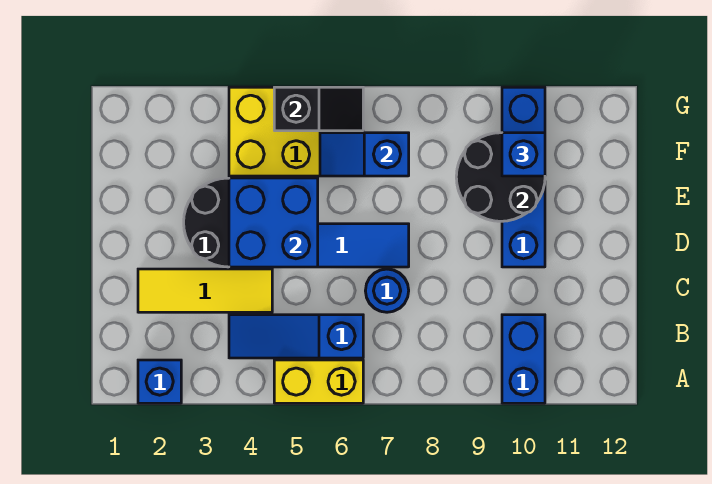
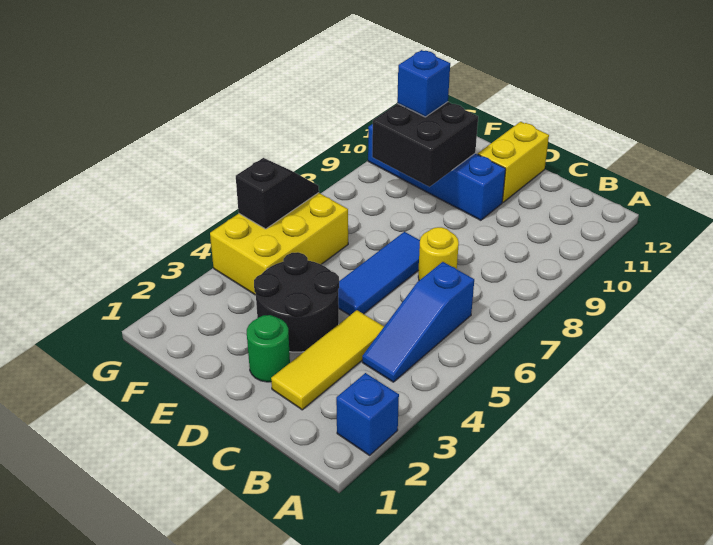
yellow 1x2 brick [274,360,363,403] -> yellow 1x2 brick moved to [478,122,549,202]
blue 1x2 brick [502,315,545,403] -> none
blue 1x1 round brick [365,269,409,312] -> yellow 1x1 round brick [418,227,459,280]
none -> green 1x1 round brick [247,315,290,382]
blue 2x2 brick [229,178,318,267] -> none
black 2x2 round brick [456,133,545,221] -> black 2x2 brick [372,102,478,187]
blue 1x2 slope [320,133,409,176] -> none

